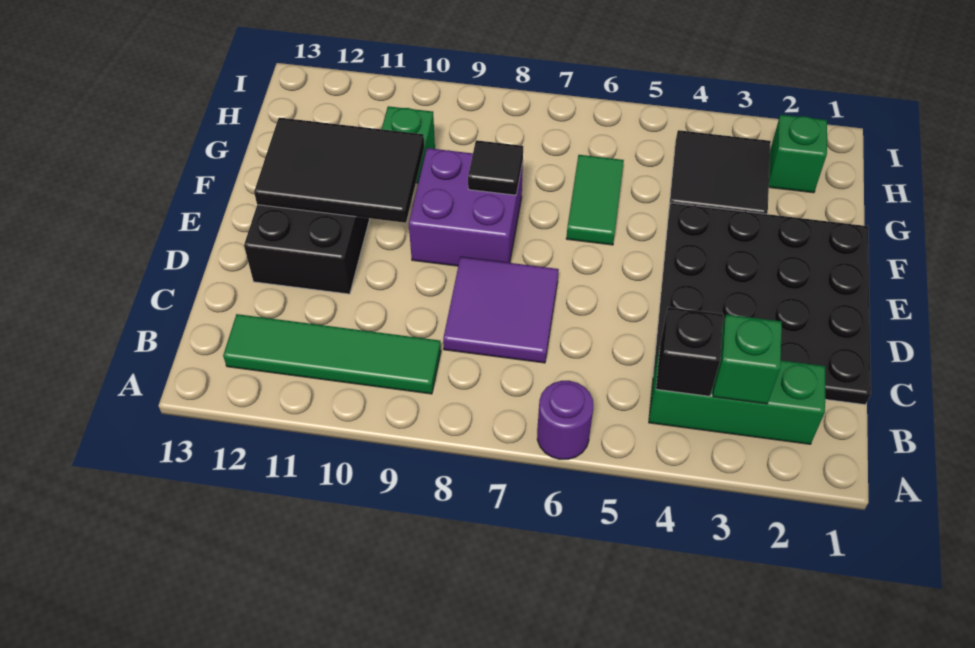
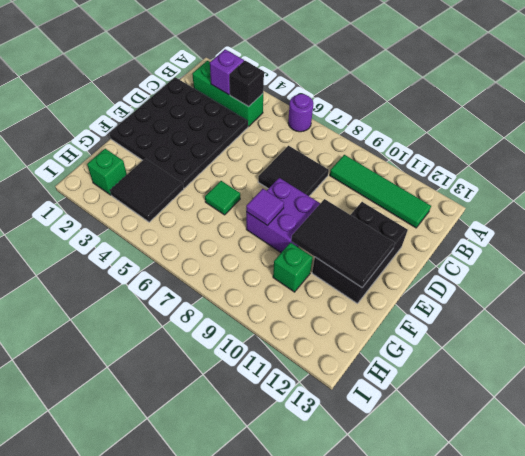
green 1x1 brick [713,314,782,404] -> purple 1x1 brick [210,49,244,95]
purple 2x2 tile [443,257,559,363] -> black 2x2 tile [258,146,329,196]
green 1x2 tile [566,155,624,245] -> green 1x1 tile [205,181,240,215]
black 1x1 tile [468,140,523,195] -> purple 1x1 tile [246,189,284,226]

